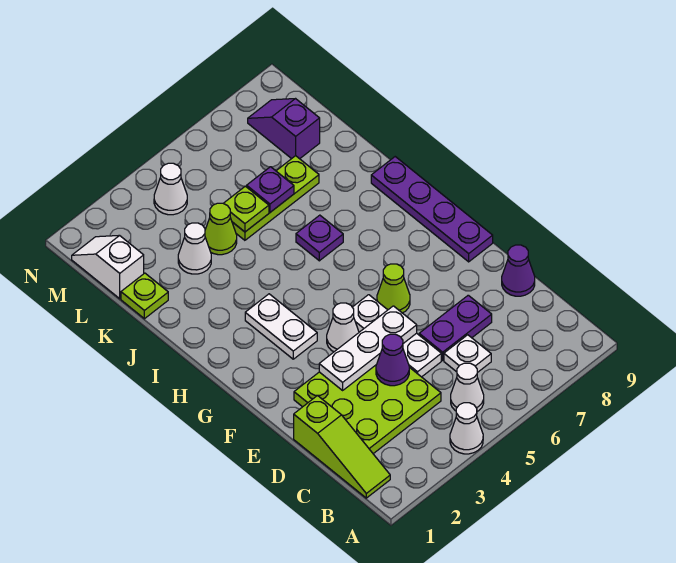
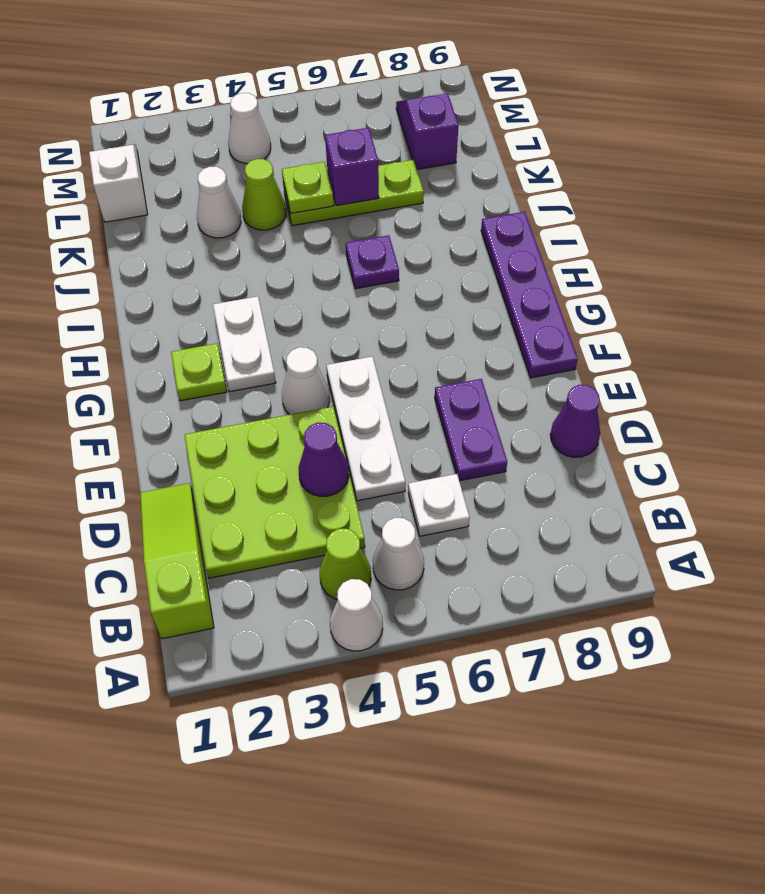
lime 1x3 slope [294,395,390,498] -> lime 1x3 slope turned to [140,483,214,639]
purple 1x2 plate [419,295,492,360] -> purple 1x2 plate turned to [435,379,507,481]
white 1x3 plate [319,306,417,390] -> none
lime 1x1 cone [377,264,410,313] -> lime 1x1 cone moved to [320,529,371,599]
lime 1x1 plate [121,273,168,319] -> lime 1x1 plate moved to [171,344,227,401]
purple 1x1 plate [247,167,294,212] -> purple 1x1 brick [325,128,379,206]

